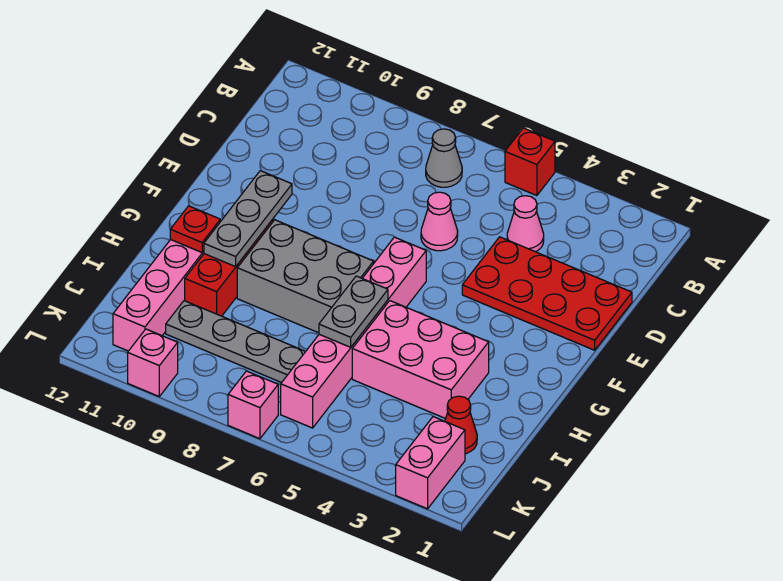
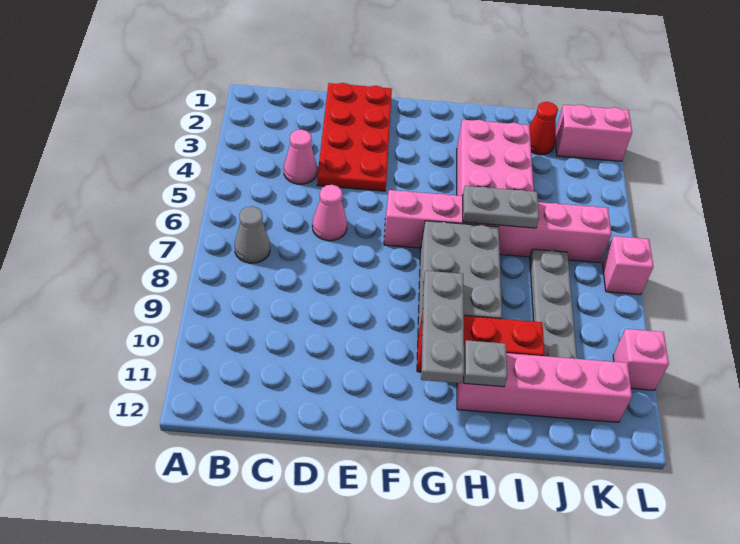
red 1x1 brick [505,128,555,196] -> none
grey 1x3 plate [204,171,292,267] -> grey 1x3 plate turned to [421,271,464,383]
red 1x1 plate [170,206,220,252] -> grey 1x1 plate [464,340,507,387]

